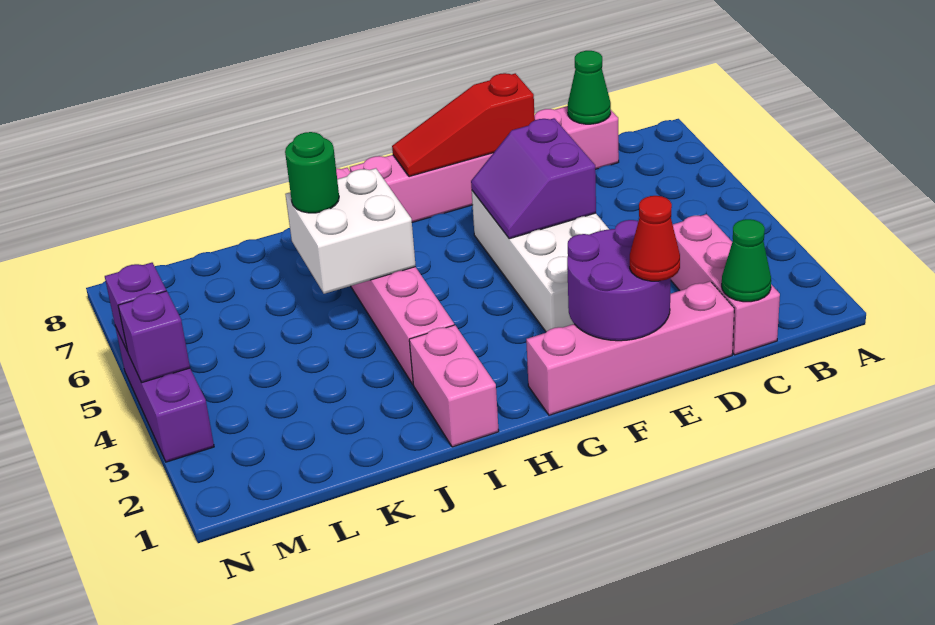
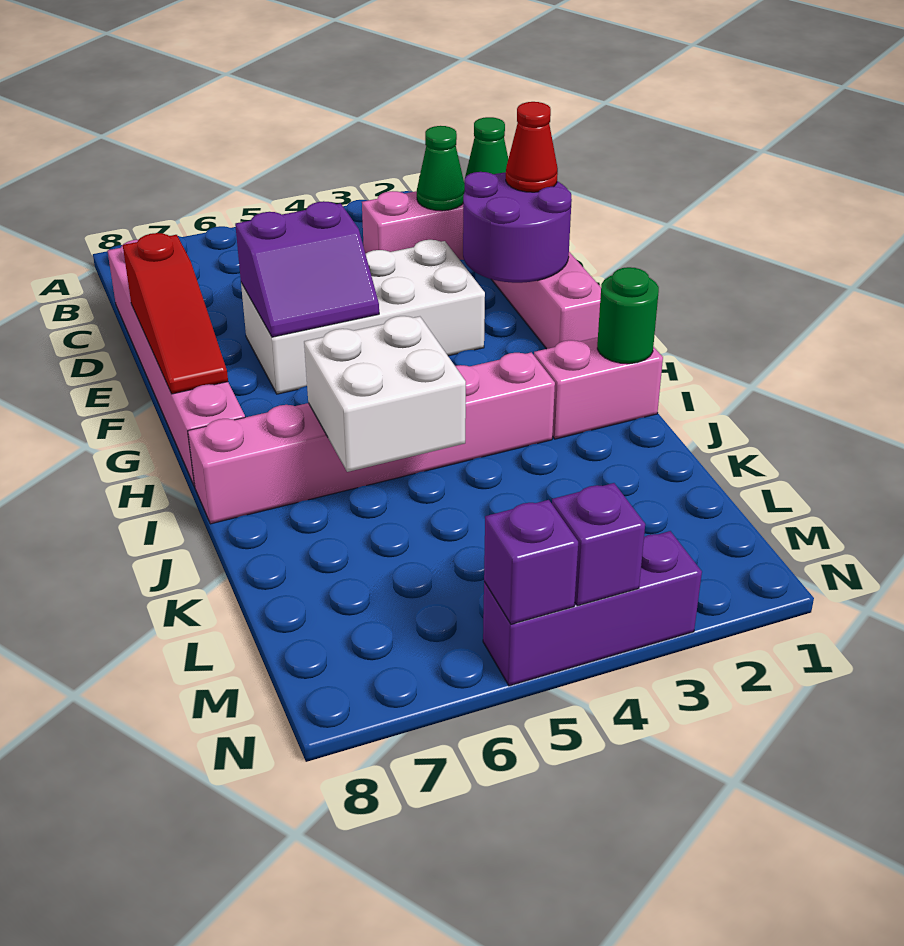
green 1x1 cone [568,51,611,124] -> green 1x1 cone moved to [417,126,465,211]
green 1x1 round brick [285,132,339,213] -> green 1x1 round brick moved to [597,267,659,364]

